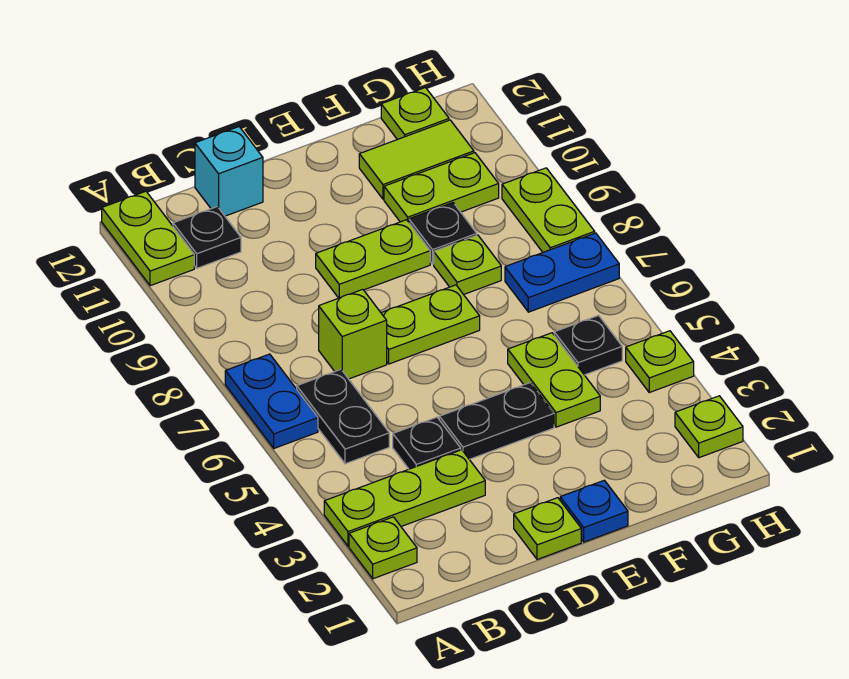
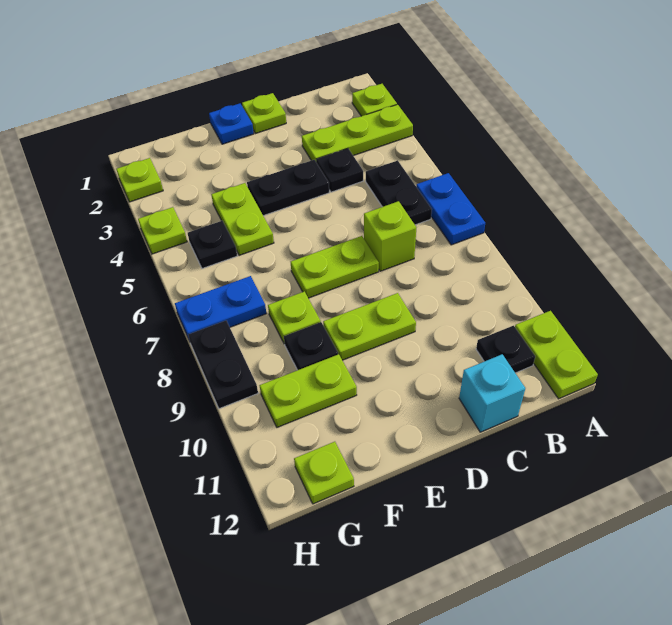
lime 1x2 tile [359,120,474,199] -> none
lime 1x2 plate [502,168,595,252] -> black 1x2 plate [188,321,258,409]

